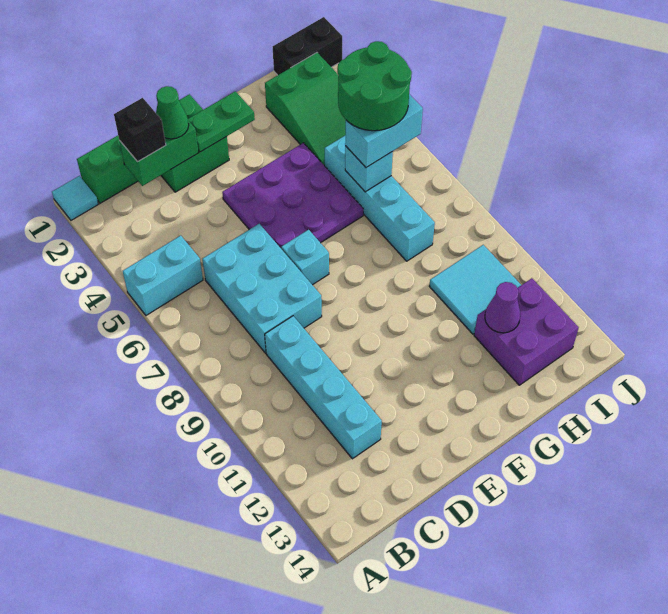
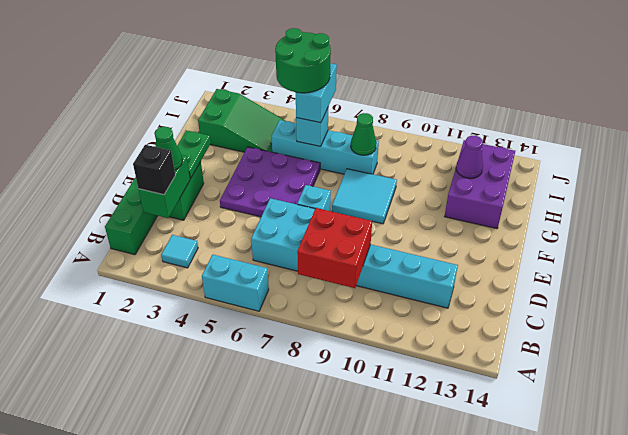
cyan 1x1 tile [52,176,98,220] -> cyan 1x1 tile moved to [161,235,198,268]
cyan 1x2 brick [123,236,203,315] -> cyan 1x2 brick turned to [202,255,269,311]
none -> red 2x2 brick [297,208,372,288]
none -> green 1x1 cone [351,113,376,155]
cyan 2x2 tile [429,245,521,334] -> cyan 2x2 tile moved to [332,169,397,224]
purple 2x2 brick [474,278,579,385] -> purple 2x3 brick [445,140,515,229]
black 1x2 brick [273,17,342,75] -> none

